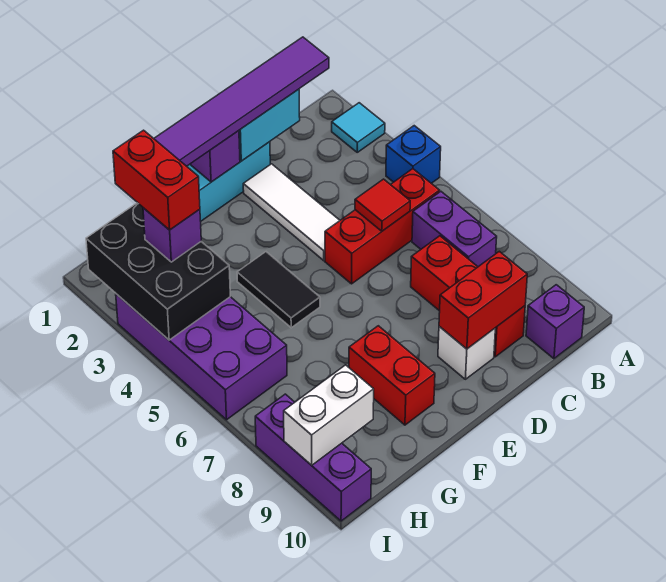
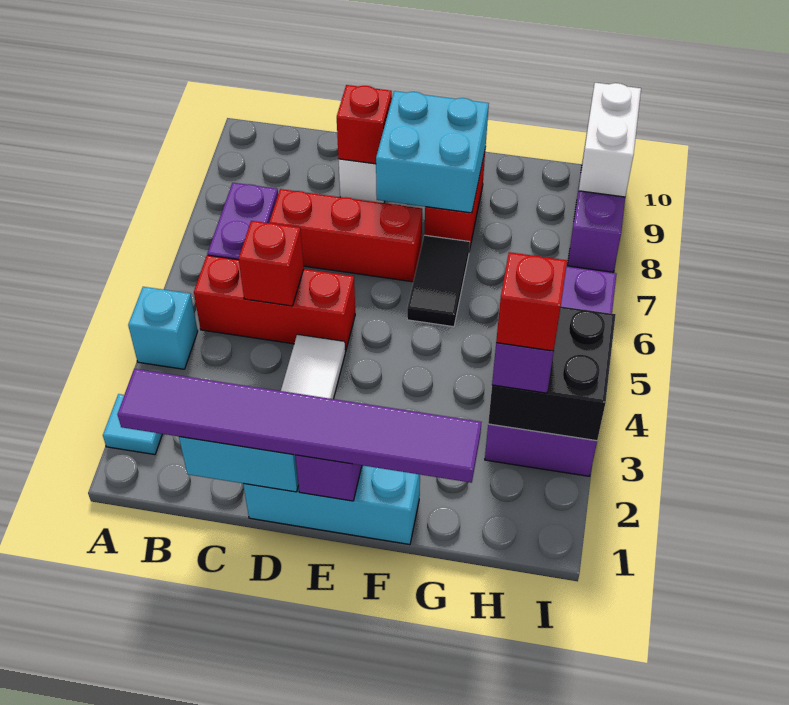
blue 1x1 brick [386,126,441,183] -> cyan 1x1 brick [128,287,198,369]
purple 1x1 brick [526,285,584,359] -> none
red 1x1 tile [355,179,410,231] -> red 1x1 brick [239,221,304,306]
red 1x3 brick [411,236,525,357] -> red 1x3 brick turned to [269,189,422,282]
red 1x2 brick [439,251,527,349] -> red 1x1 brick [337,85,392,164]
none -> cyan 2x2 brick [376,91,489,213]
black 1x2 tile [237,252,320,328] -> black 1x2 tile moved to [407,235,470,327]
black 2x3 brick [86,203,230,340] -> black 2x2 brick [488,306,616,441]
red 1x2 brick [113,130,200,230] -> red 1x1 brick [496,252,567,351]
white 1x2 brick [284,365,374,465] -> white 1x2 brick turned to [579,83,641,197]

